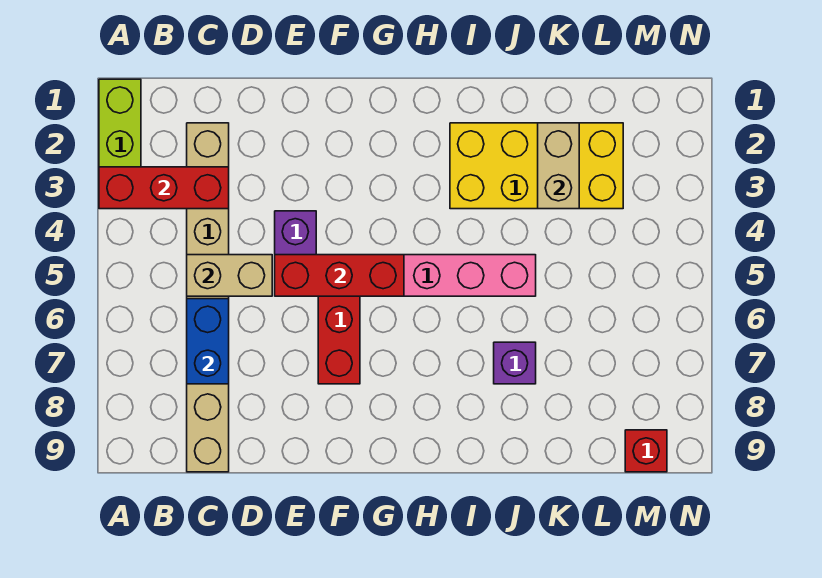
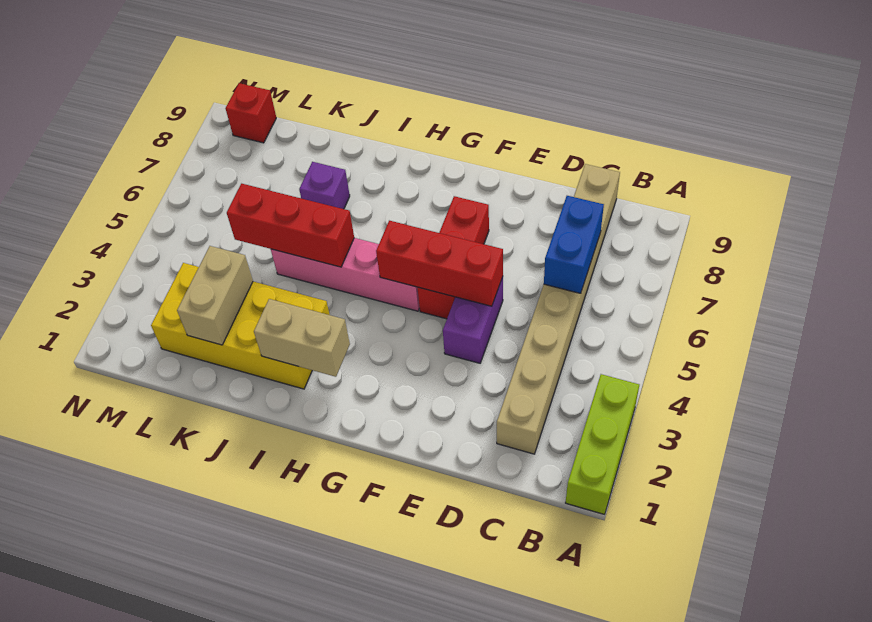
red 1x3 brick [99,167,229,209] -> red 1x3 brick moved to [227,184,354,267]
tan 1x2 brick [187,255,272,296] -> tan 1x2 brick moved to [254,299,350,377]

